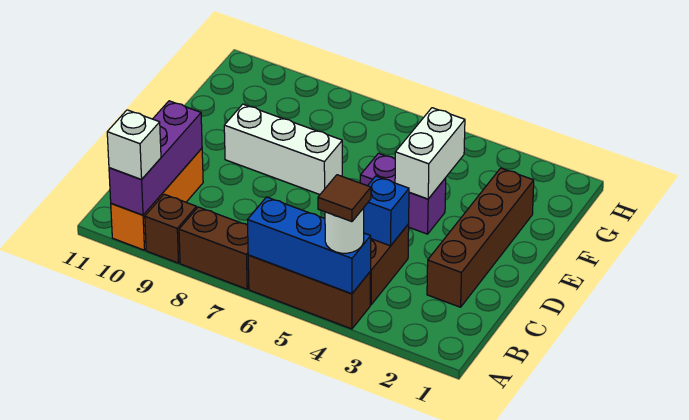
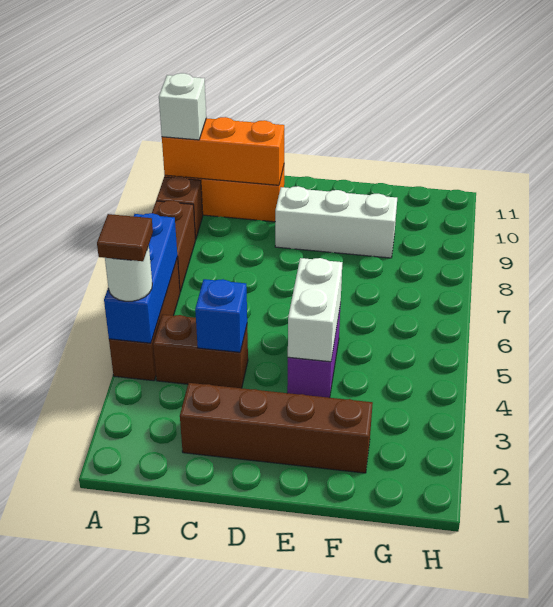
purple 1x3 brick [109,101,202,215] -> orange 1x3 brick [162,117,284,185]
white 1x2 brick [395,108,465,199] -> white 1x2 brick turned to [288,258,342,362]
white 1x3 brick [224,104,342,194] -> white 1x3 brick turned to [275,186,397,258]

